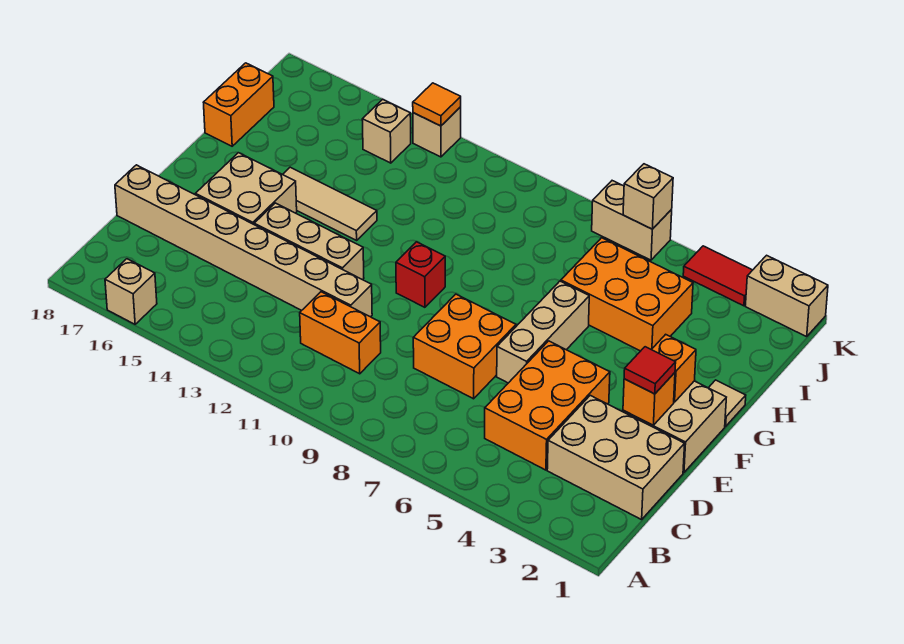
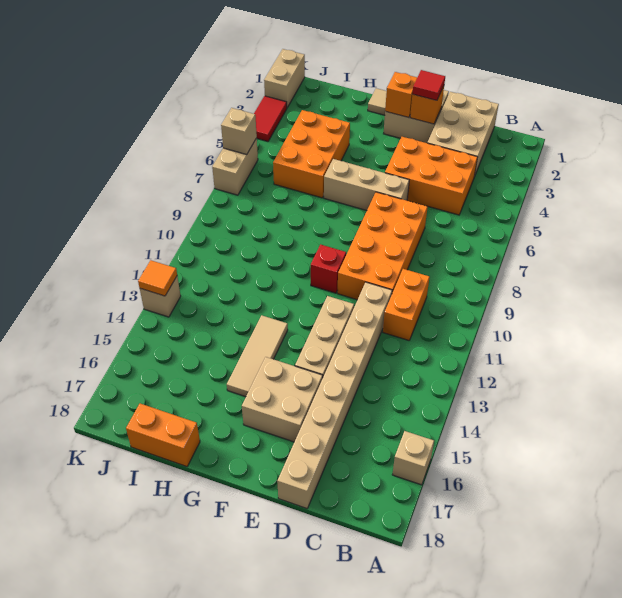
orange 2x2 brick [413,294,516,399] -> orange 2x4 brick [337,192,428,300]
tan 1x1 brick [362,99,411,163] -> none

